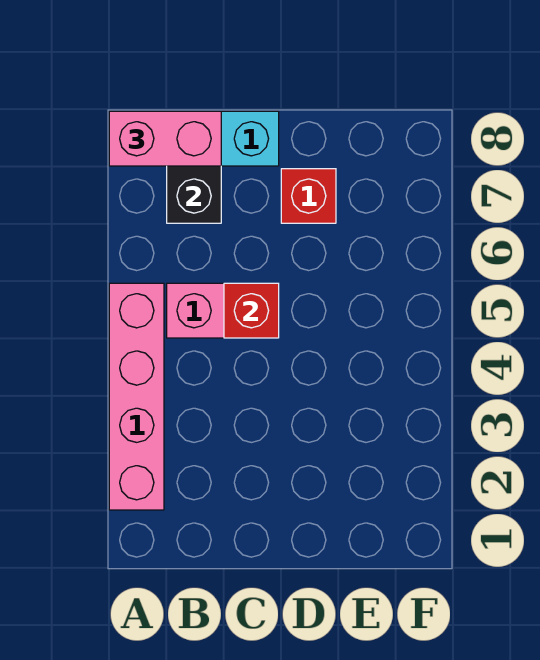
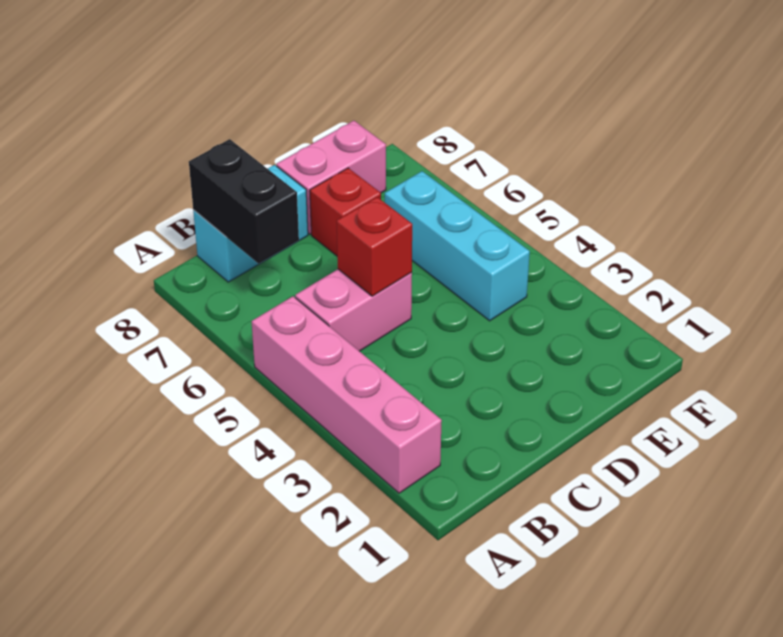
pink 1x2 brick [109,111,221,166] -> pink 1x2 brick moved to [276,121,386,234]
none -> cyan 1x3 brick [385,171,530,321]

